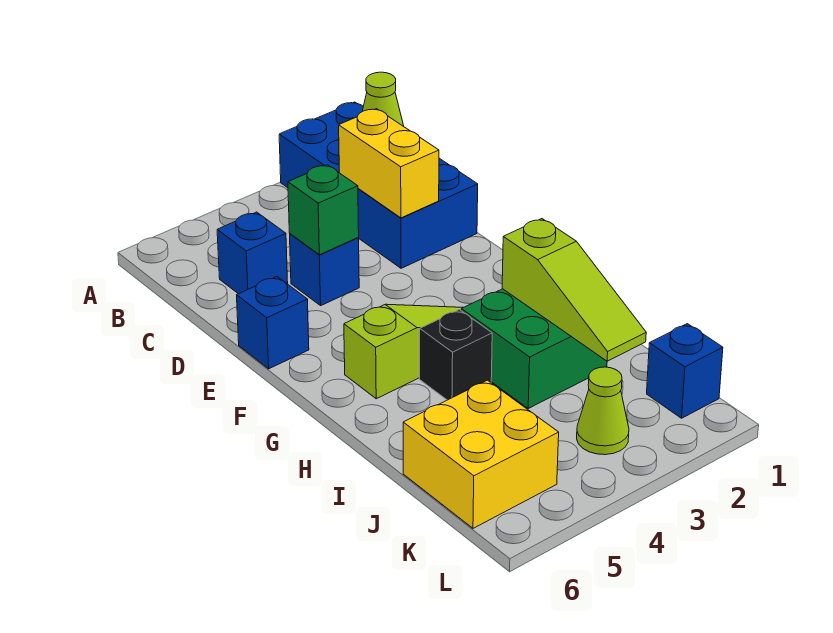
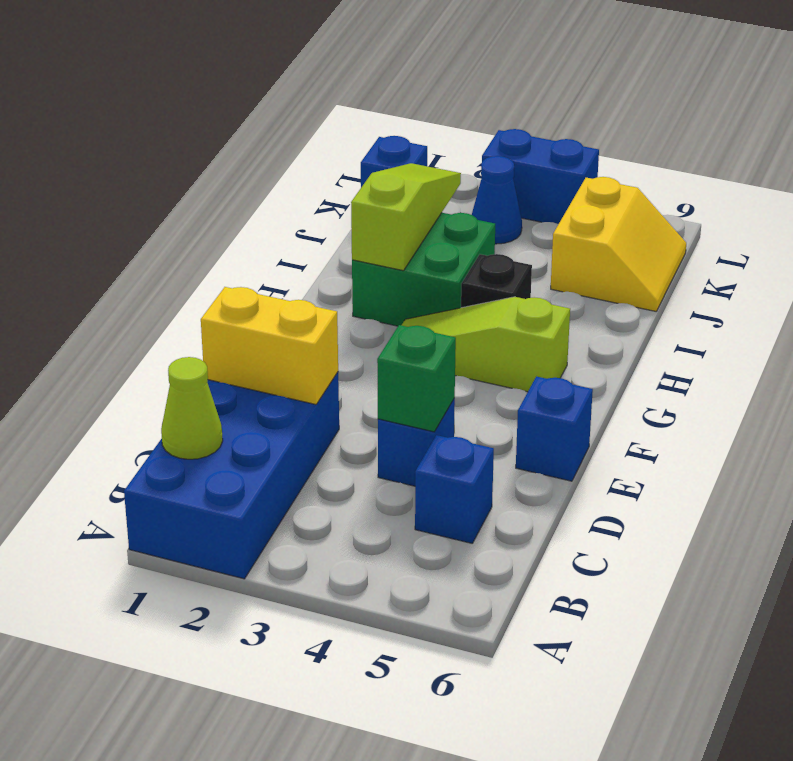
yellow 1x2 brick [339,109,439,218] -> yellow 1x2 brick turned to [201,287,338,404]
yellow 2x2 brick [403,380,559,528] -> yellow 2x2 slope [551,177,686,311]
lime 1x1 cone [577,367,629,455] -> blue 1x1 cone [472,156,522,244]
none -> blue 1x2 brick [481,129,599,224]

